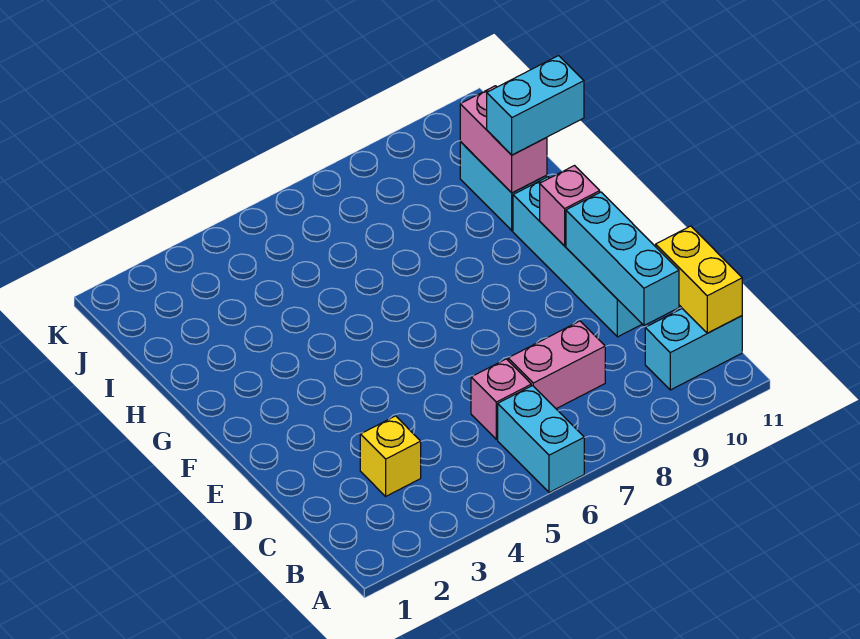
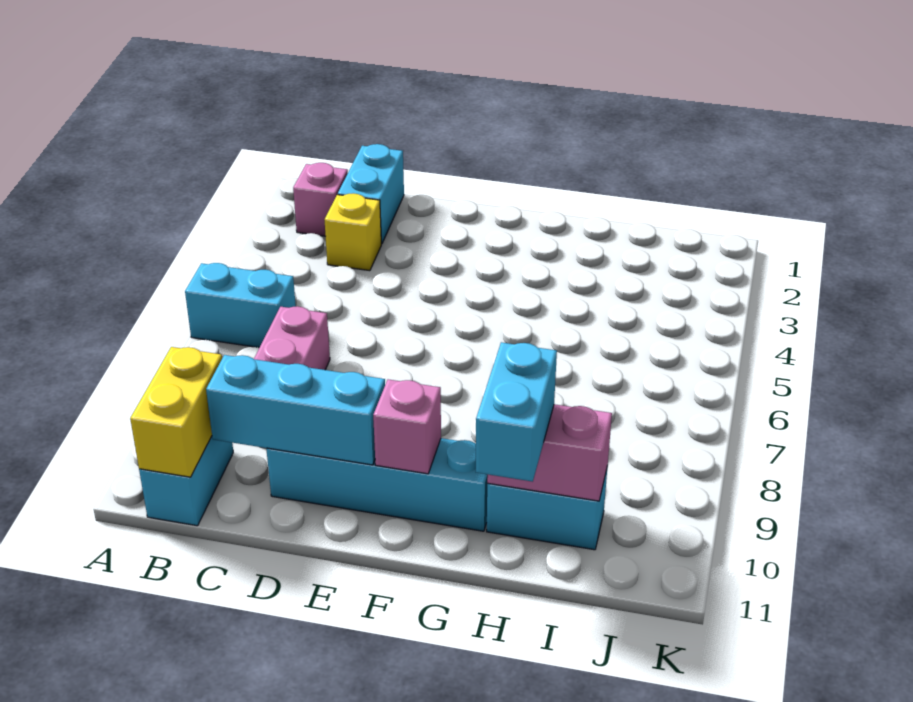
yellow 1x2 brick [656,226,742,333] -> yellow 1x2 brick turned to [130,347,222,477]
none -> cyan 1x2 brick [338,144,404,244]
pink 1x1 brick [471,359,531,439] -> pink 1x1 brick moved to [293,163,348,236]

